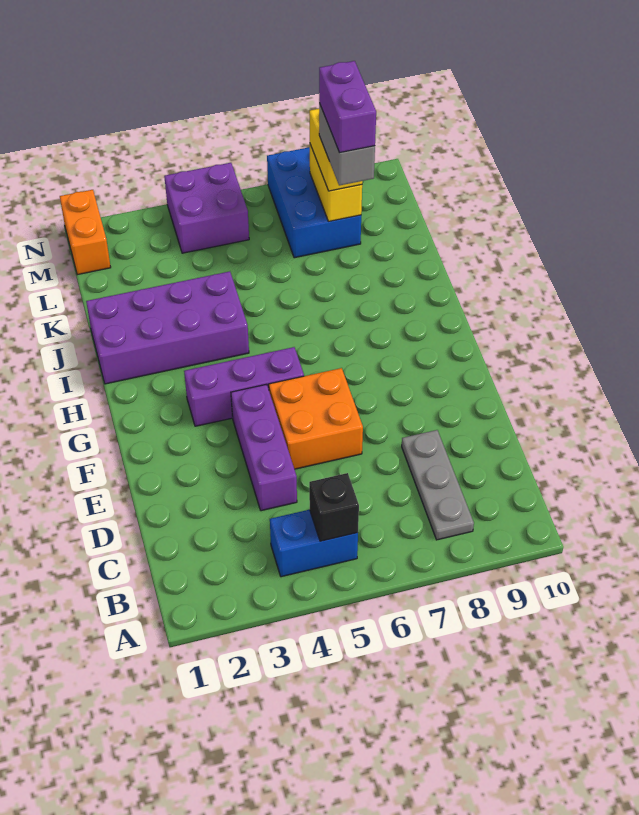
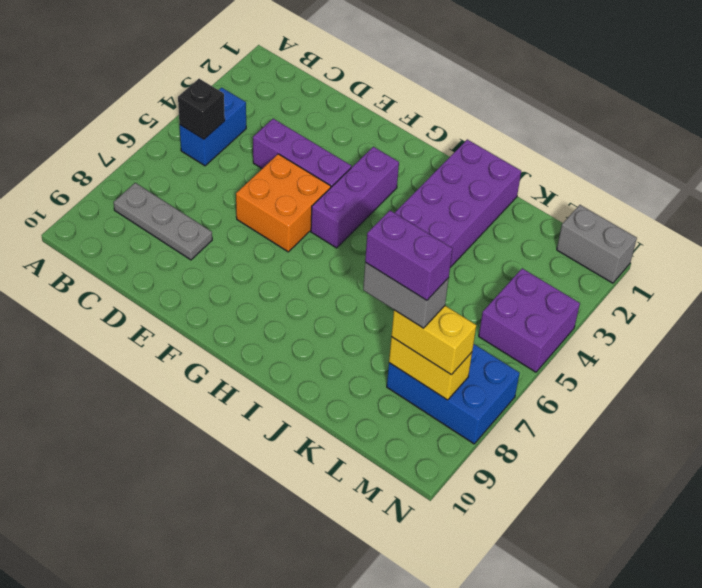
orange 1x2 brick [60,190,111,275] -> grey 1x2 brick [557,205,637,283]

